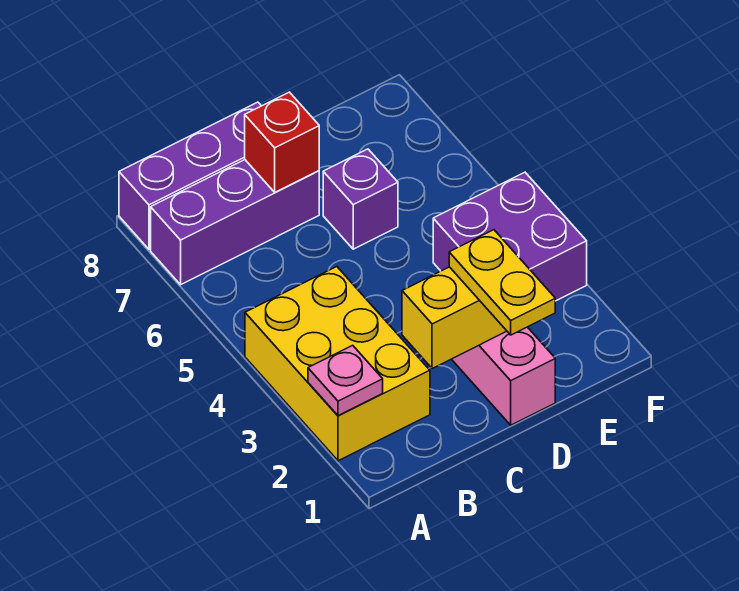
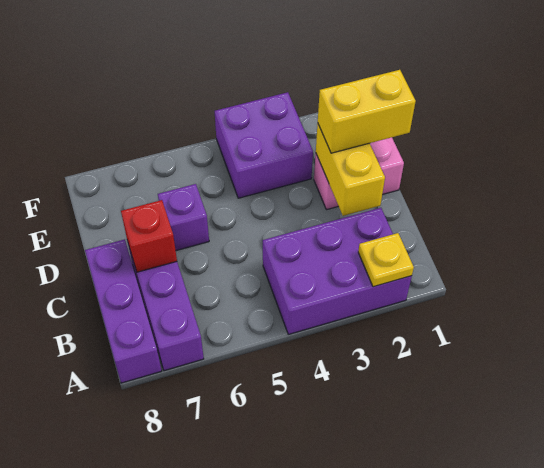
yellow 2x3 brick [245,267,430,461] -> purple 2x3 brick [263,208,412,334]
pink 1x1 plate [308,345,383,416] -> yellow 1x1 plate [358,233,414,287]
yellow 1x2 plate [449,230,555,335] -> yellow 1x2 brick [318,70,416,153]

